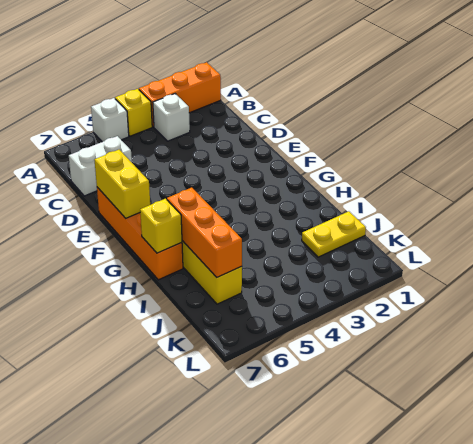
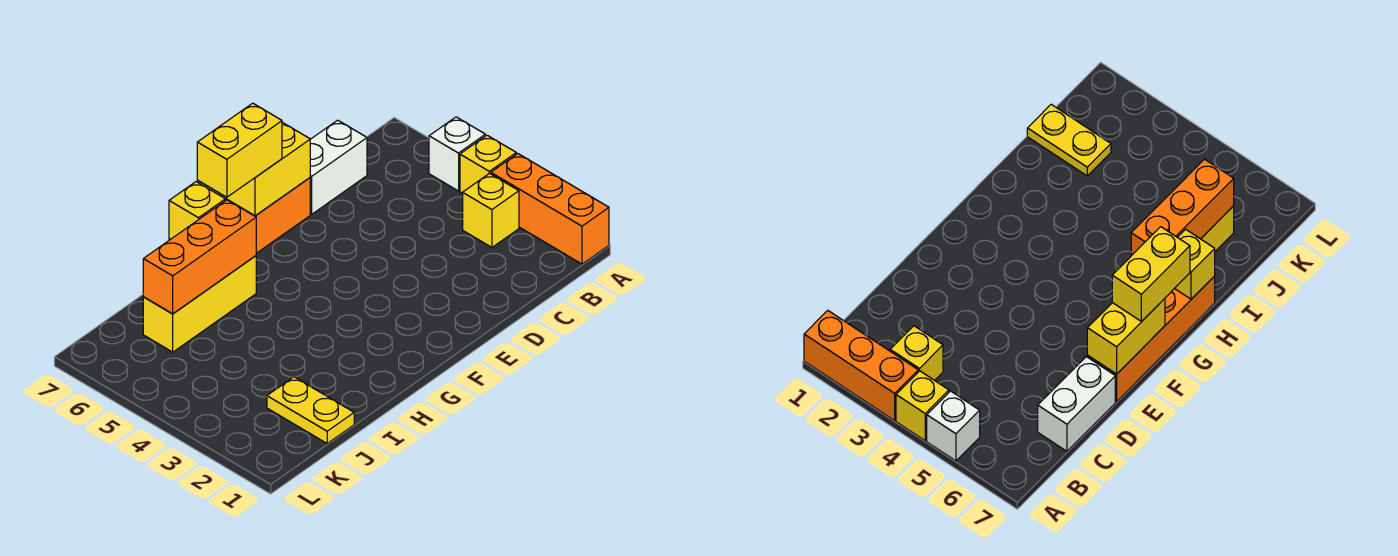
white 1x1 brick [153,94,190,141] -> yellow 1x1 brick [463,173,519,247]
white 1x2 brick [69,136,132,196] -> white 1x2 brick turned to [310,120,367,214]
none -> yellow 1x2 brick [197,103,282,197]

